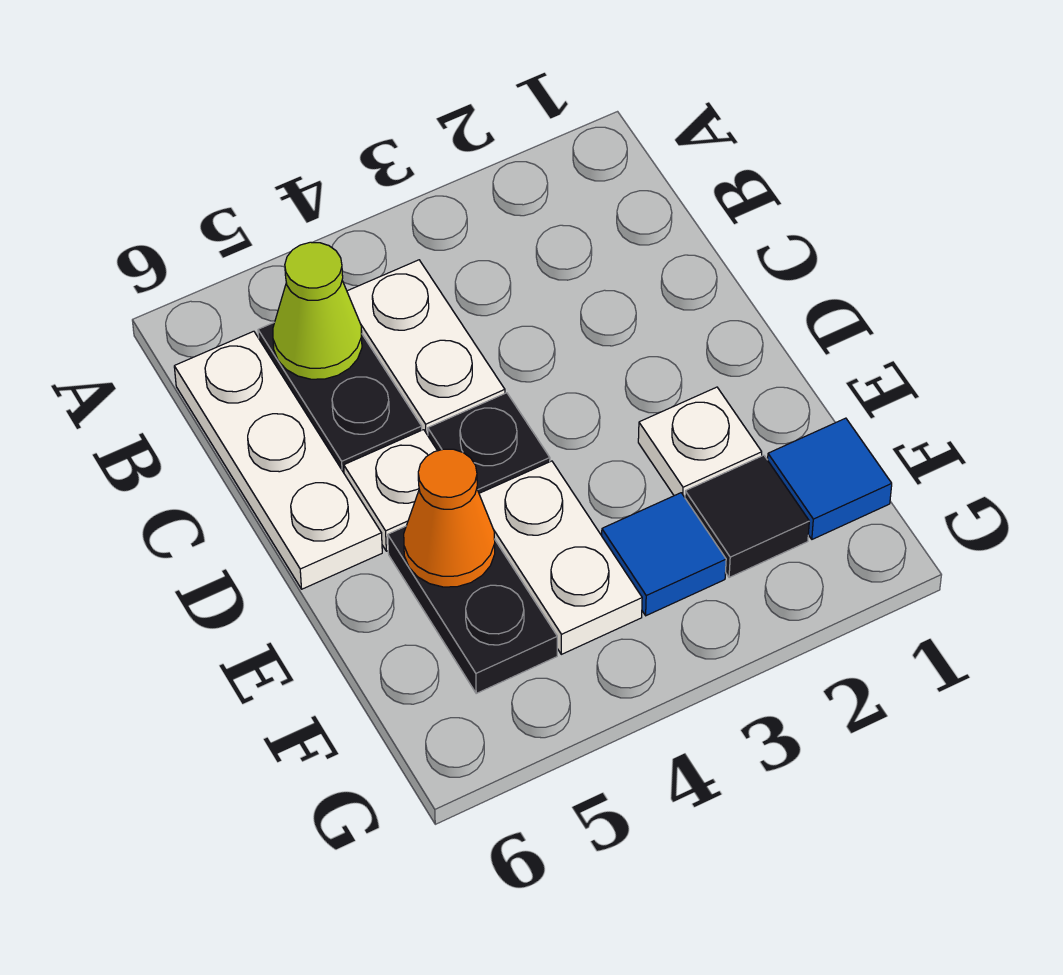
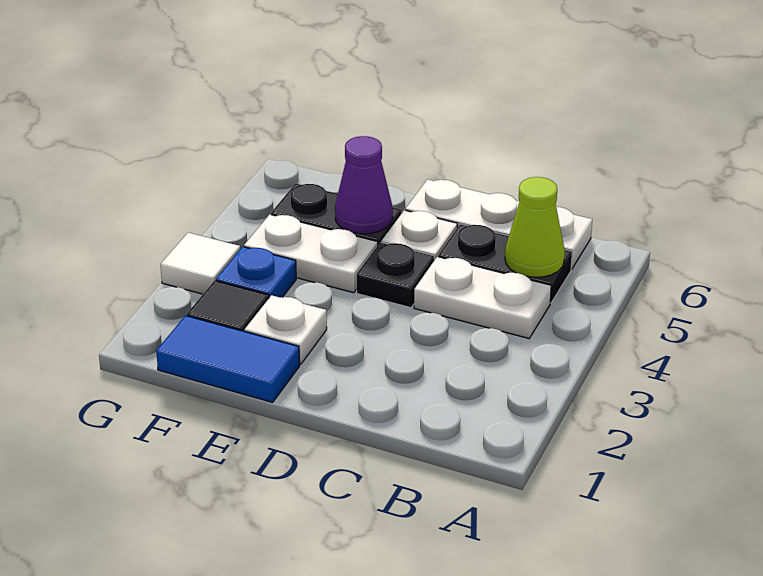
orange 1x1 cone [404,449,495,587] -> purple 1x1 cone [335,136,393,234]
blue 1x1 tile [768,418,892,539] -> blue 1x2 tile [156,315,300,403]
blue 1x1 tile [602,493,726,616] -> blue 1x1 plate [216,247,296,298]
none -> white 1x1 tile [160,233,240,294]

